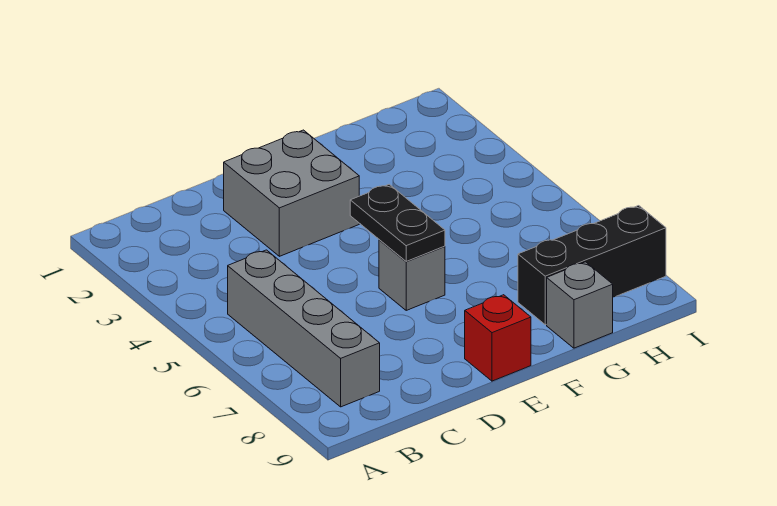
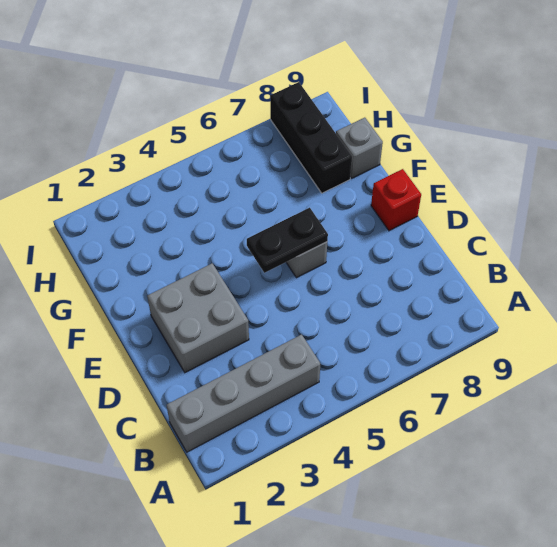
grey 1x4 brick [228,250,380,407] -> grey 1x4 brick moved to [167,334,320,452]

